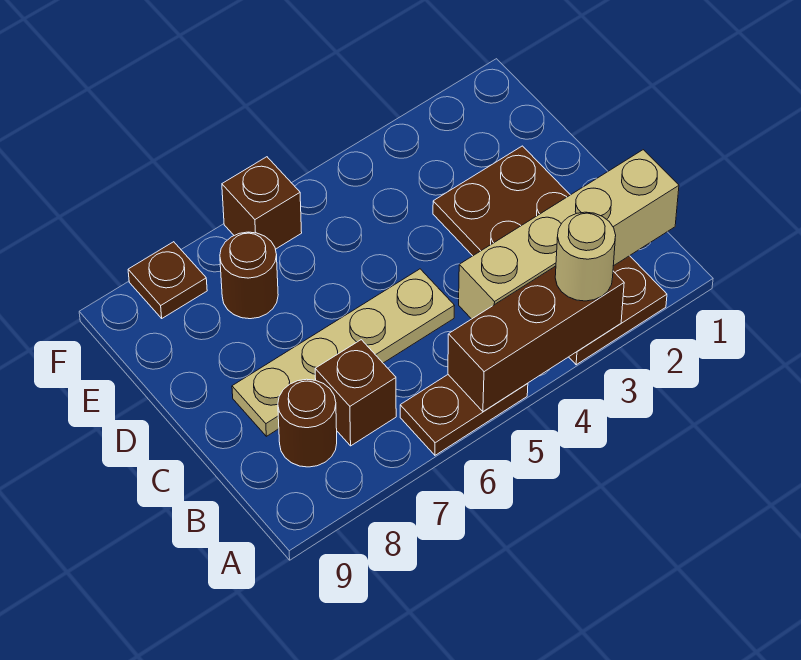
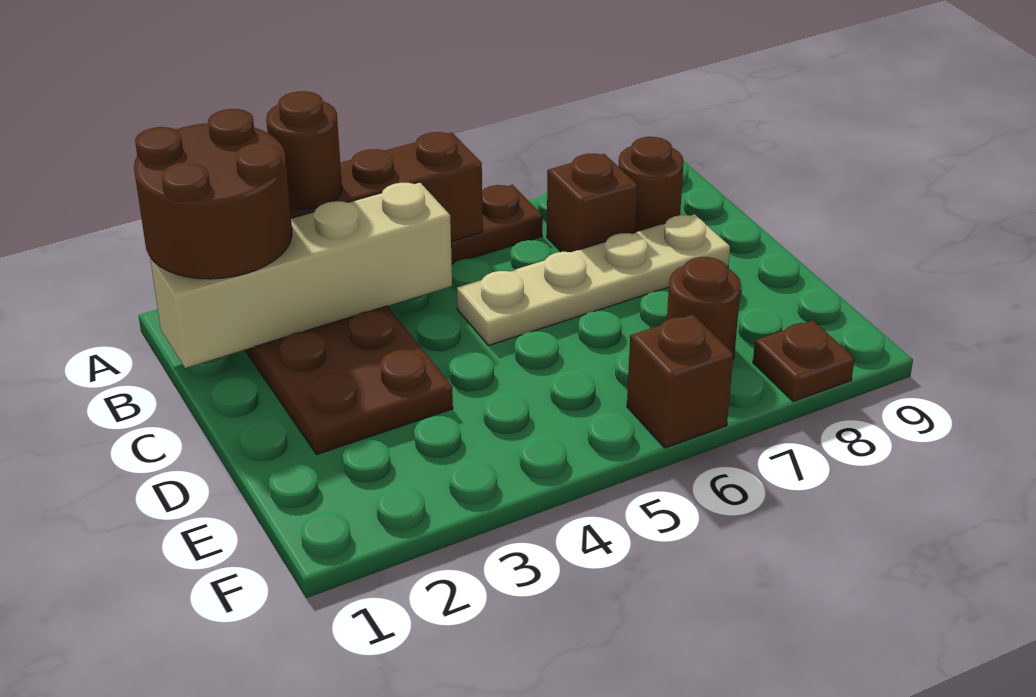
none -> brown 2x2 round brick [134,109,292,279]
tan 1x1 round brick [555,212,616,301] -> brown 1x1 round brick [266,91,342,209]

